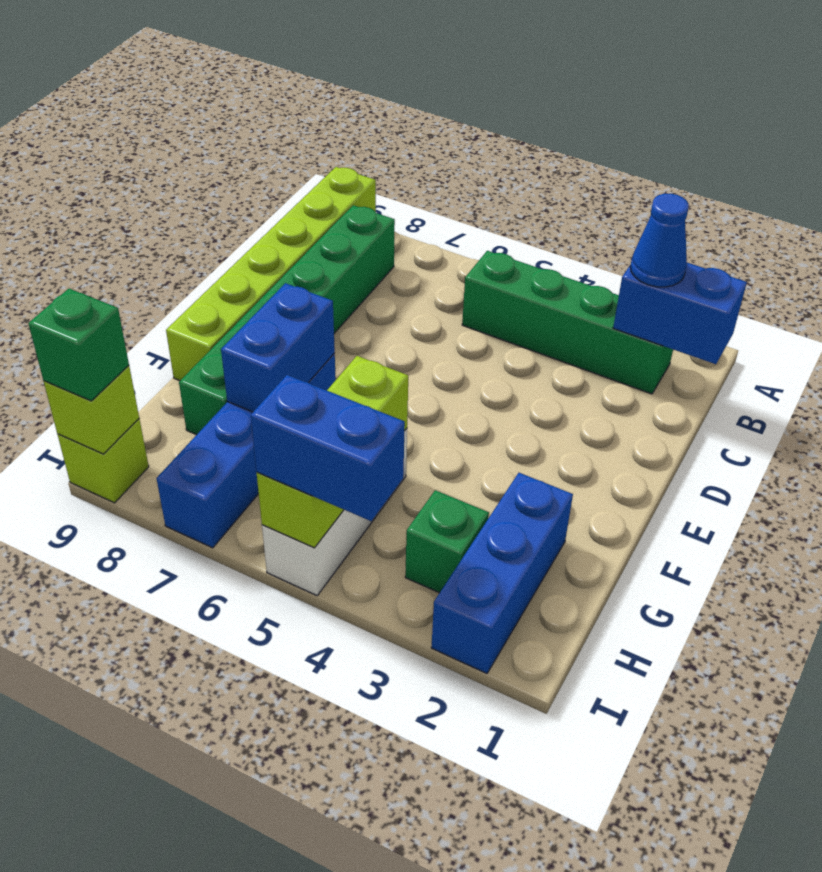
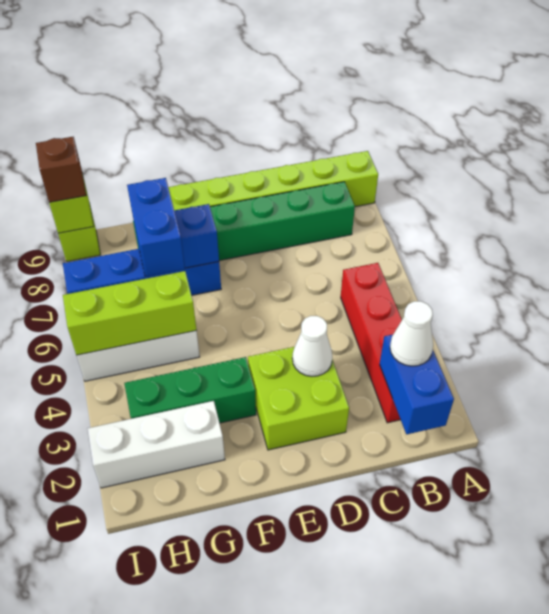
green 1x4 brick [462,251,673,394] -> red 1x4 brick [341,263,402,423]
blue 1x1 cone [630,194,689,287] -> white 1x1 cone [390,301,433,366]
none -> lime 2x2 brick [248,347,349,450]
none -> white 1x1 cone [292,316,332,376]
blue 1x3 brick [431,473,573,673] -> white 1x3 brick [88,401,225,488]
green 1x1 brick [405,490,489,593] -> green 1x3 brick [124,357,256,423]
blue 1x2 brick [251,375,405,521] -> blue 1x2 brick moved to [127,178,185,277]
green 1x1 brick [28,289,129,401] -> brown 1x1 brick [36,137,86,202]

